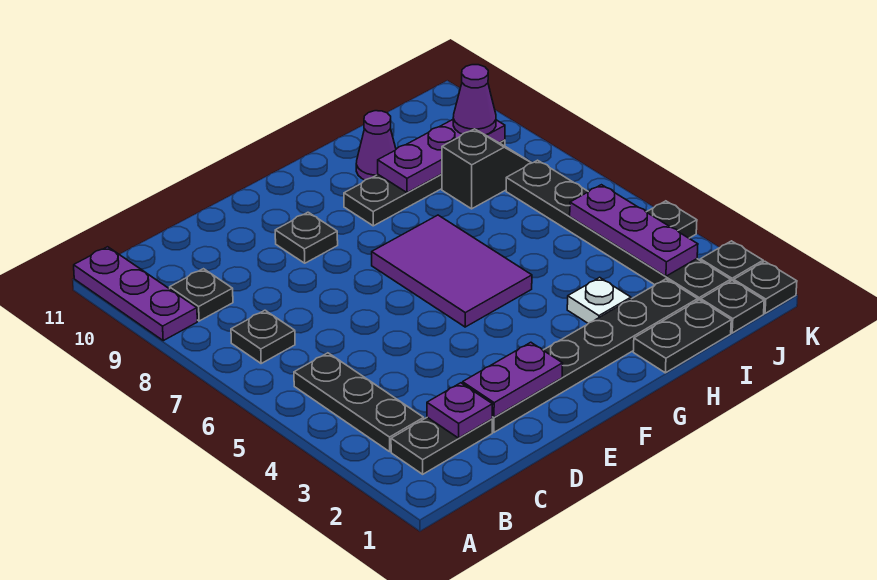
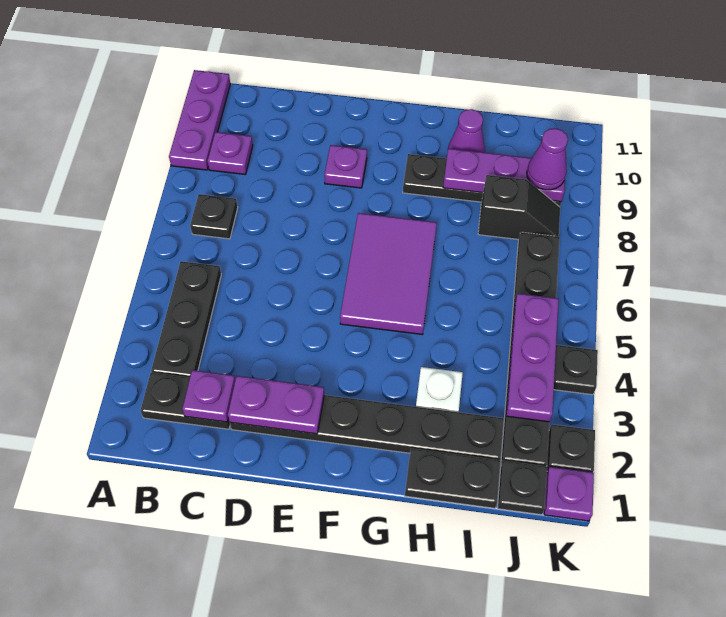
black 1x1 plate [170,269,233,321] -> purple 1x1 plate [208,132,253,175]
black 1x1 plate [275,212,338,263] -> purple 1x1 plate [324,145,367,188]
black 1x1 plate [734,261,797,313] -> purple 1x1 plate [544,467,594,521]

